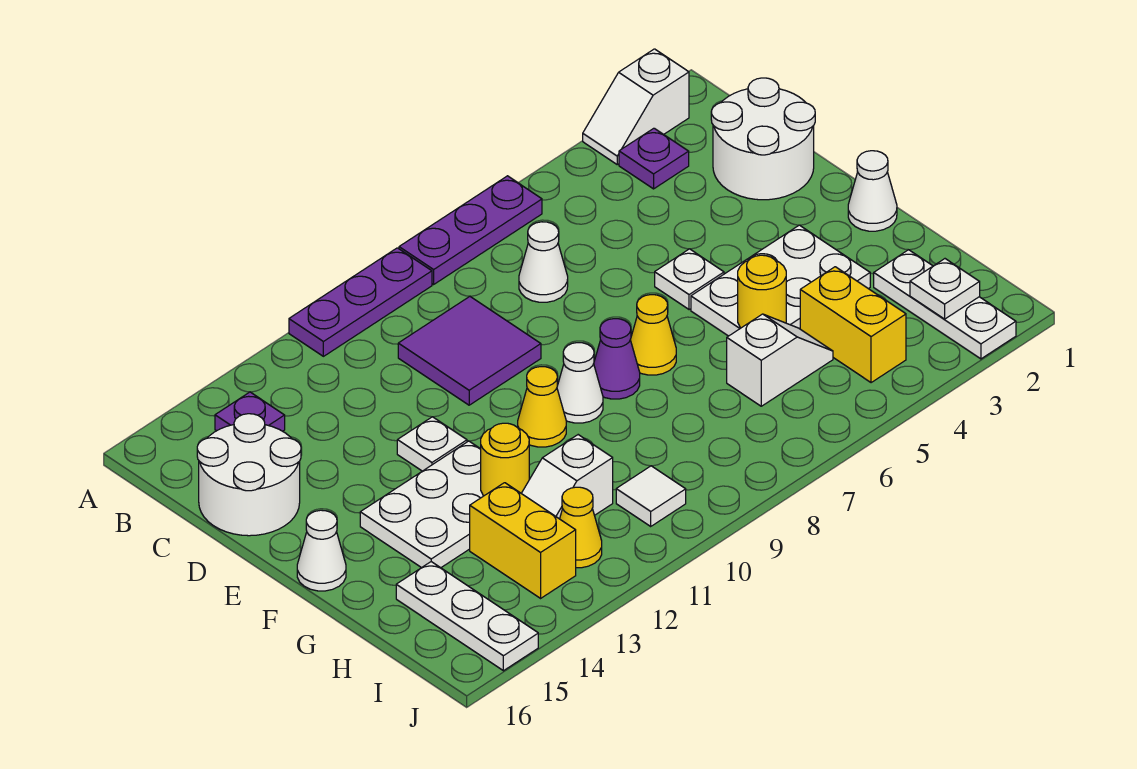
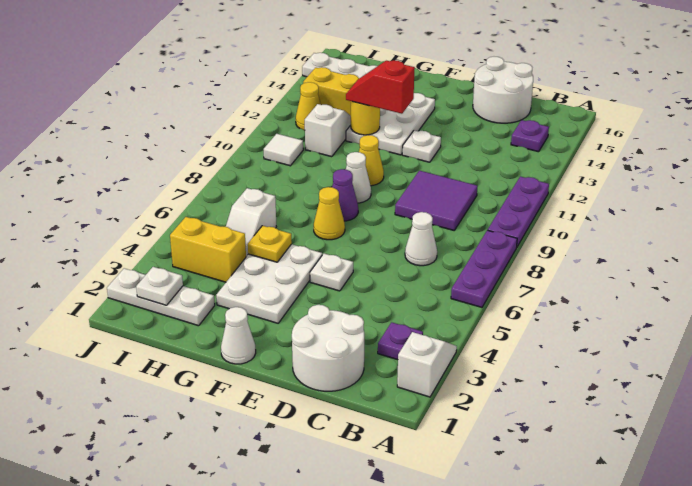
none -> red 1x2 slope [346,60,415,114]
white 1x1 cone [297,510,346,591] -> none
yellow 1x1 round brick [738,255,786,328] -> yellow 1x1 plate [248,226,292,262]

